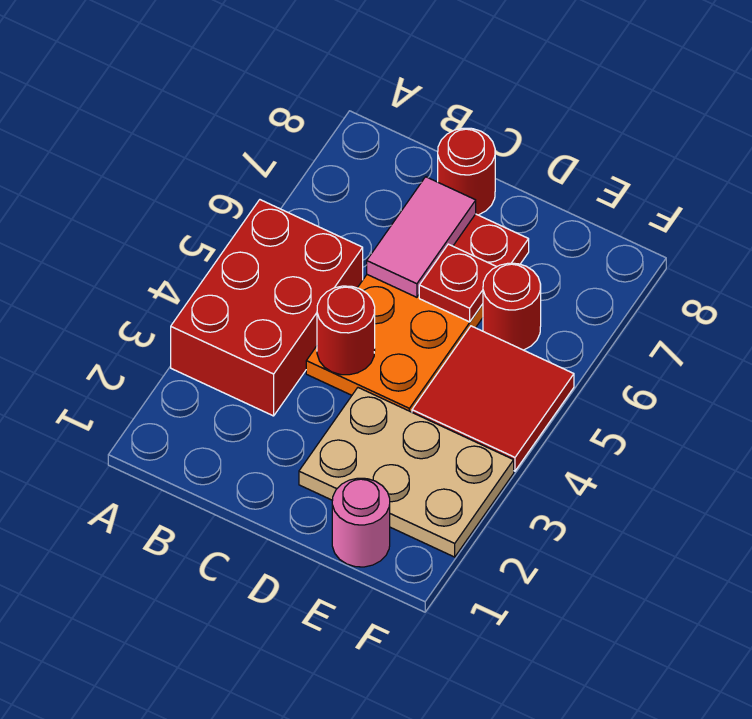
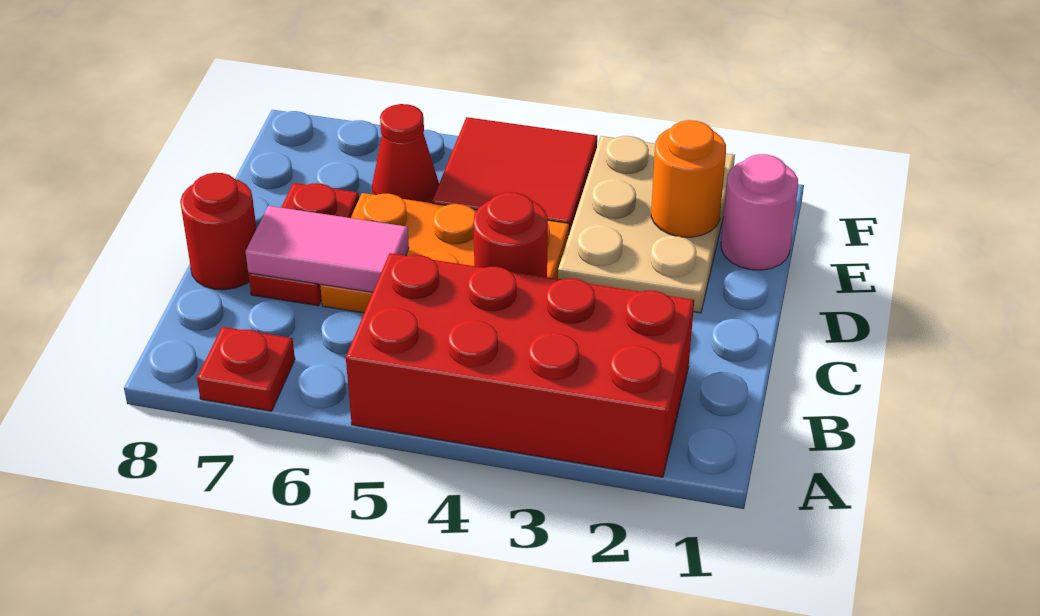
red 2x3 brick [171,200,363,416] -> red 2x4 brick [346,253,694,477]
red 1x1 plate [419,244,496,322] -> red 1x1 plate moved to [197,327,295,411]
none -> orange 1x1 round brick [651,120,726,237]
red 1x1 round brick [483,263,541,350] -> red 1x1 cone [372,104,439,203]

